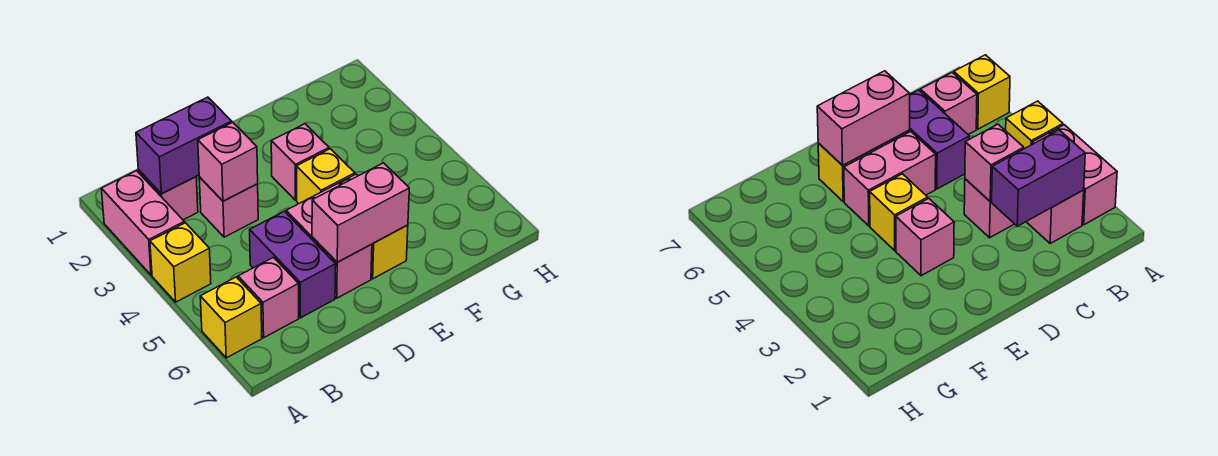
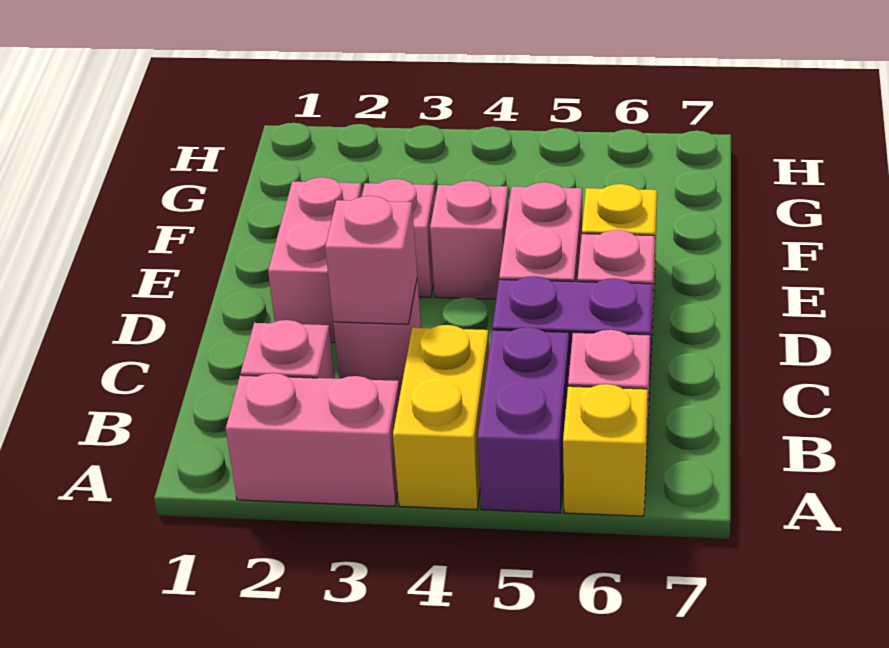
yellow 1x1 brick [150,223,211,302] -> yellow 1x2 brick [393,325,489,510]
purple 1x2 brick [136,97,232,194] -> purple 1x2 brick moved to [478,327,569,513]
pink 1x2 brick [312,163,409,262] -> pink 1x2 brick moved to [268,177,362,342]
yellow 1x1 brick [297,149,355,204] -> pink 1x1 brick [430,181,509,299]

